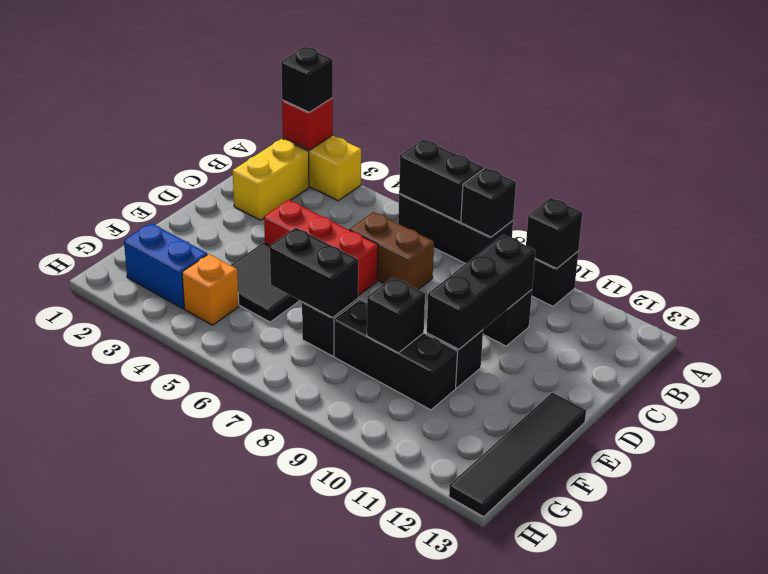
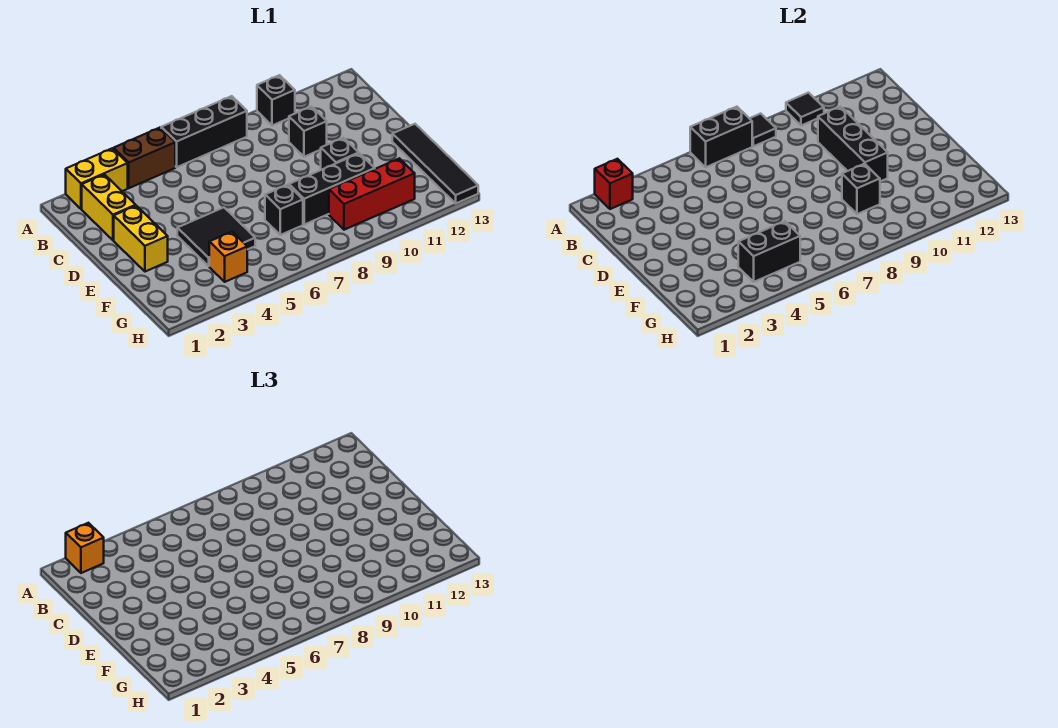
black 1x1 brick [281,47,333,112] -> orange 1x1 brick [66,523,104,573]
black 1x1 brick [461,168,516,237] -> black 1x1 tile [749,114,776,146]
black 1x1 brick [526,198,582,269] -> black 1x1 tile [786,93,824,126]
brown 1x2 brick [350,212,434,290] -> brown 1x2 brick moved to [114,128,175,188]
none -> yellow 1x2 brick [114,206,168,272]
red 1x3 brick [264,200,378,296] -> red 1x3 brick moved to [329,158,415,230]
black 1x2 brick [270,228,358,317] -> black 1x2 brick moved to [738,221,800,282]
blue 1x2 brick [124,223,207,309] -> none

